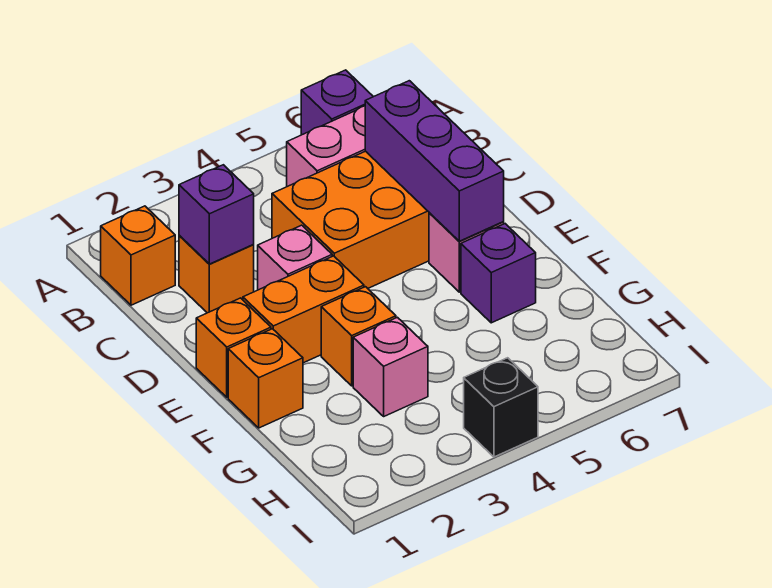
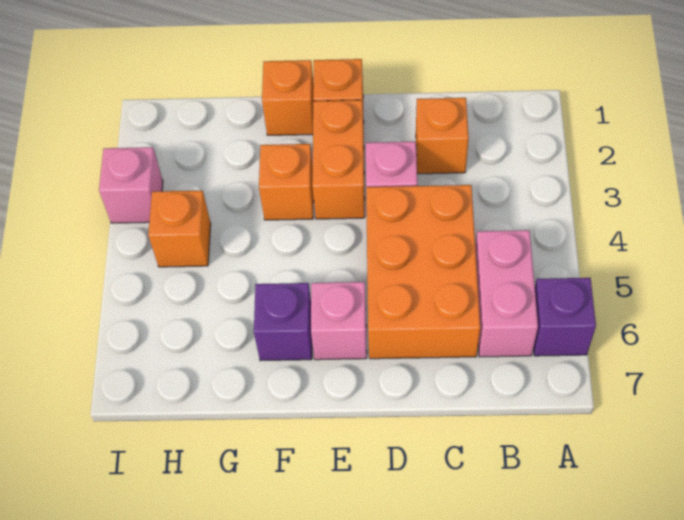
orange 1x1 brick [101,206,175,305] -> orange 1x1 brick moved to [148,191,211,267]
purple 1x1 brick [179,165,254,264] -> none
purple 1x3 brick [365,81,504,241] -> none
pink 1x1 brick [353,317,428,416] -> pink 1x1 brick moved to [99,147,163,223]
black 1x1 brick [464,358,538,457] -> none

